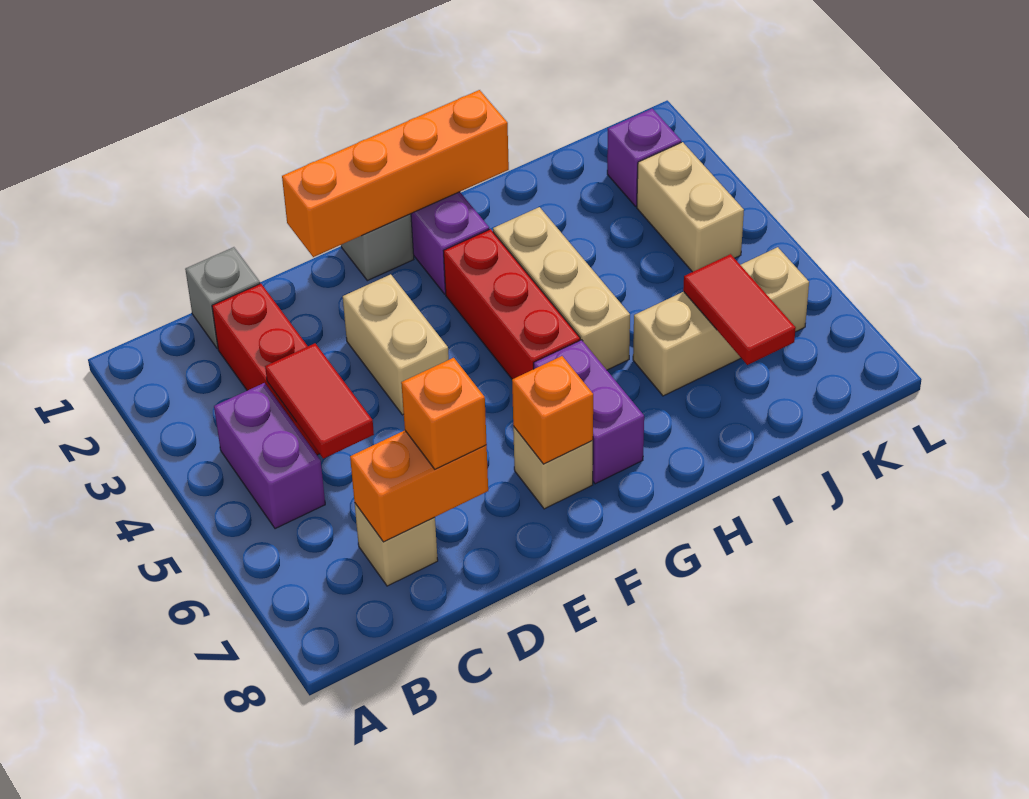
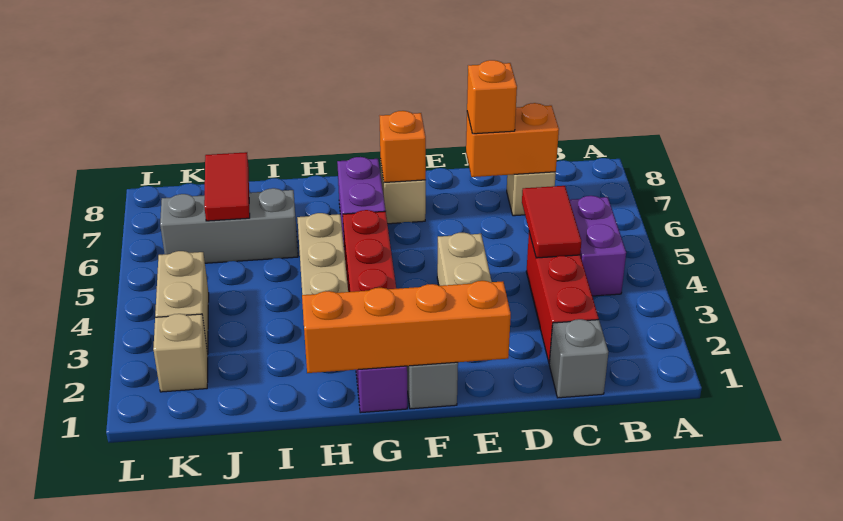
tan 1x3 brick [633,247,809,396] -> grey 1x3 brick [160,188,298,263]
purple 1x1 brick [607,109,681,206] -> tan 1x1 brick [153,314,208,392]

